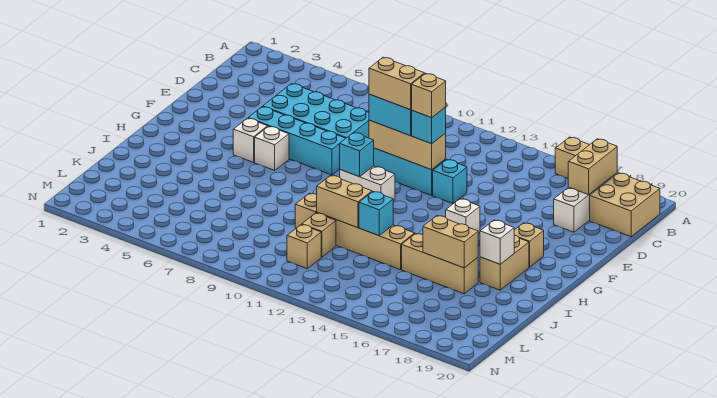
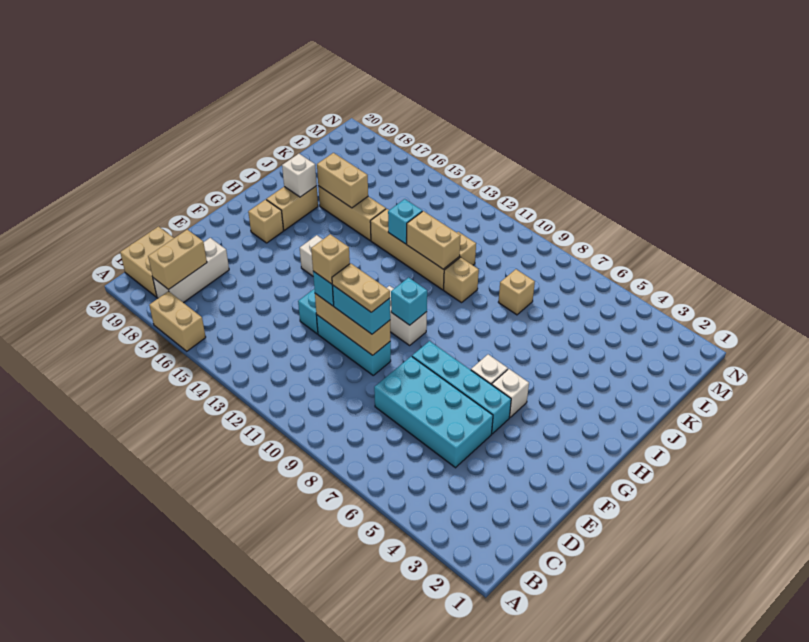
tan 1x2 brick [369,57,425,110] -> tan 1x2 plate [332,263,390,312]
tan 1x1 brick [287,225,321,269] -> tan 1x1 brick moved to [498,269,535,315]

